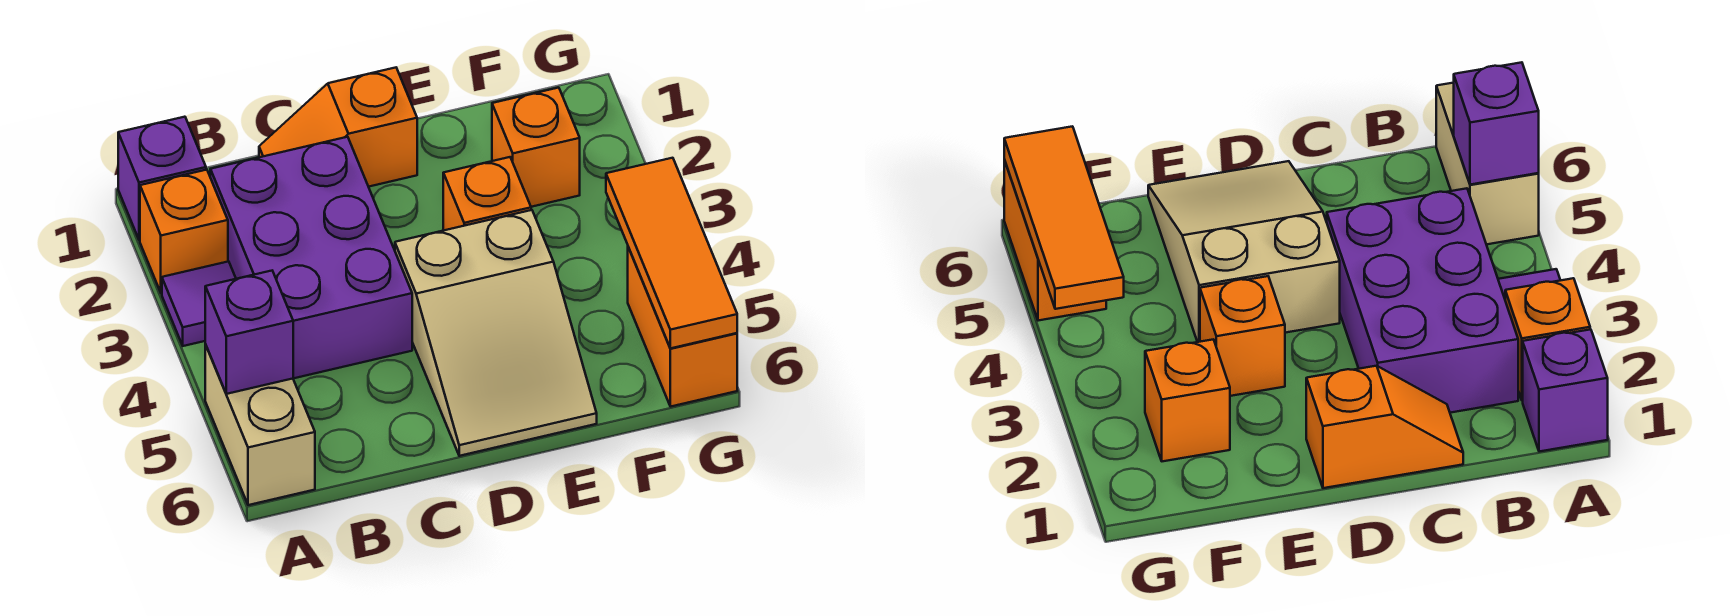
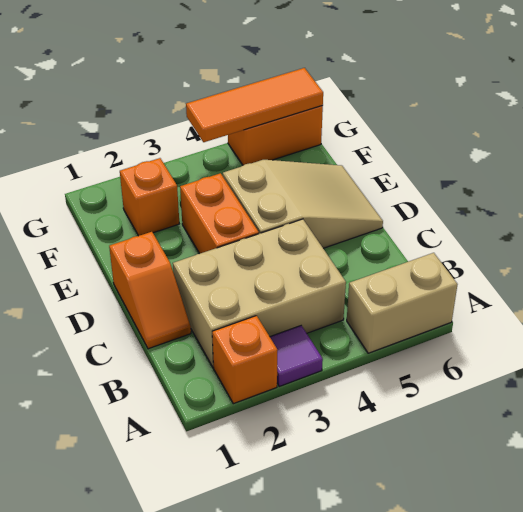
purple 1x1 brick [118,117,206,240] -> none
purple 1x1 brick [205,271,293,394] -> none
purple 2x3 brick [210,137,412,378] -> tan 2x3 brick [173,219,346,367]
orange 1x1 brick [443,157,531,230] -> orange 1x2 brick [180,173,259,254]

